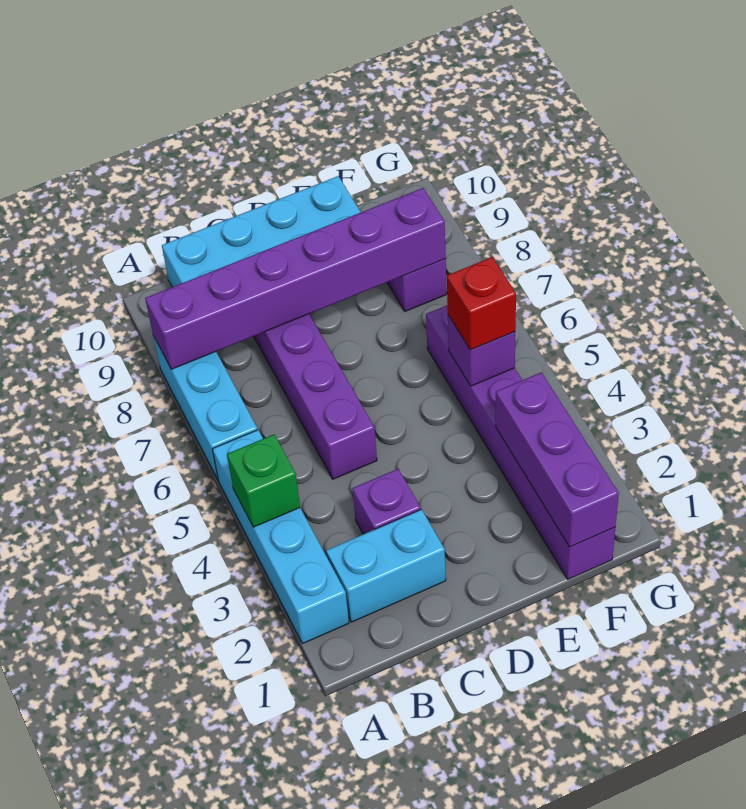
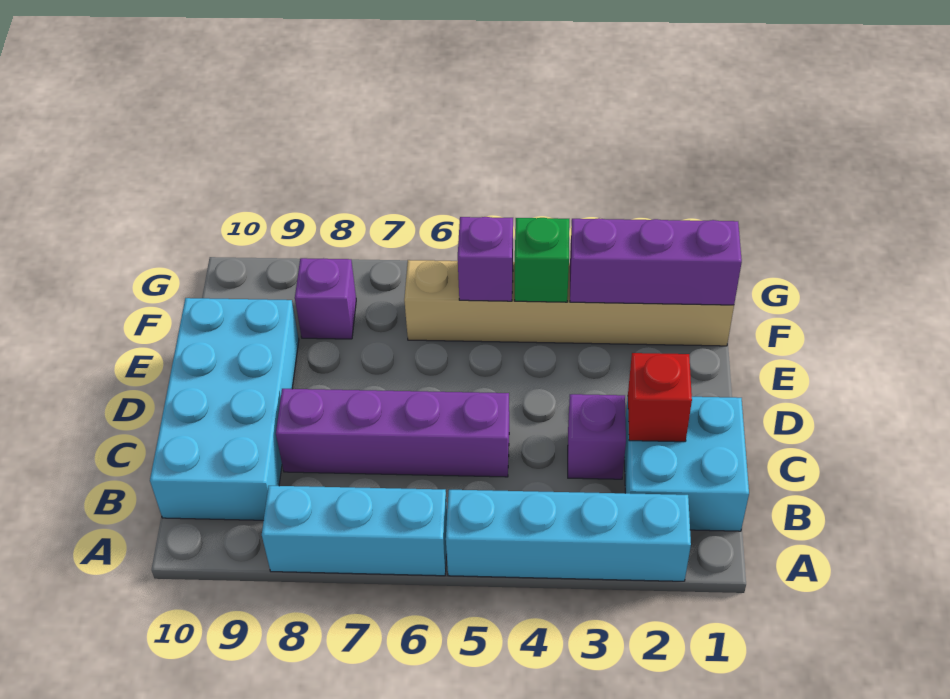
green 1x1 brick [227,435,300,527] -> green 1x1 brick moved to [515,218,569,302]
purple 1x6 brick [145,188,446,369] -> none
cyan 1x2 brick [326,509,446,622] -> cyan 2x2 brick [624,397,749,531]
purple 1x6 brick [426,306,615,579] -> tan 1x6 brick [404,260,734,346]
red 1x1 brick [447,257,516,350] -> red 1x1 brick moved to [628,353,692,442]

